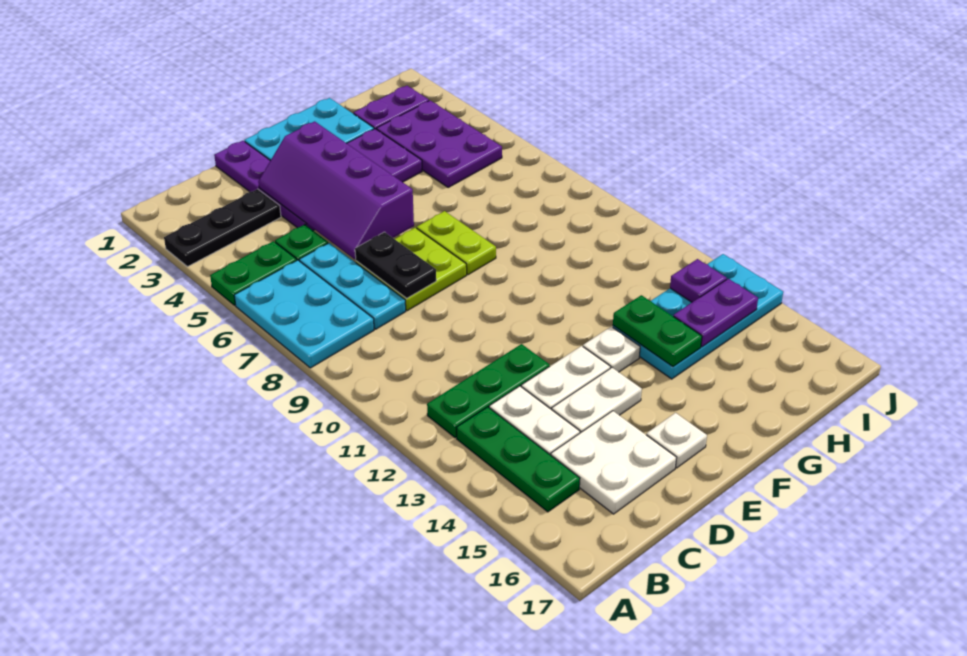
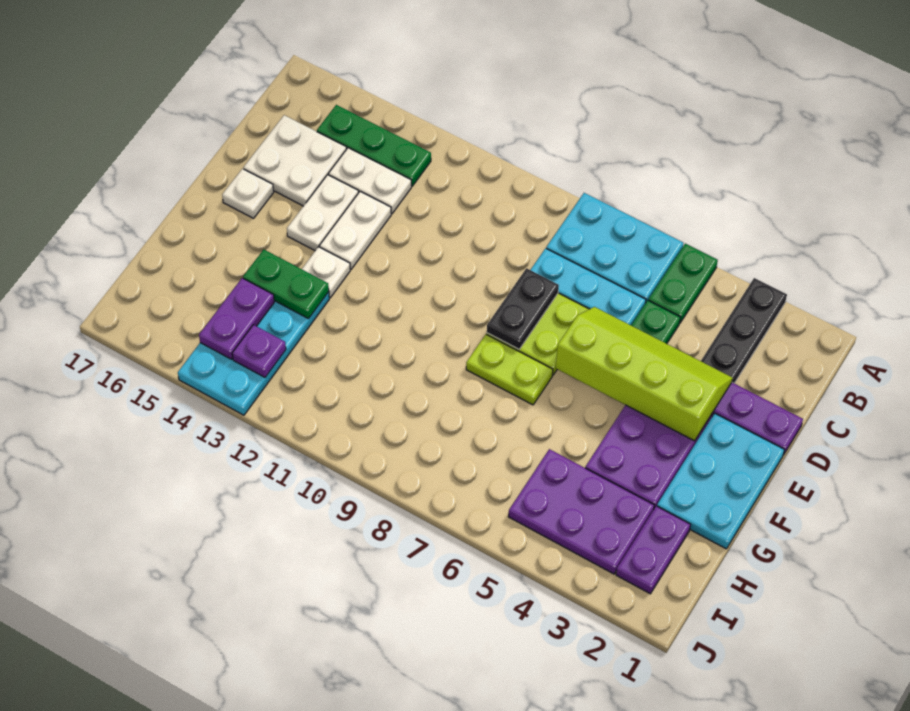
green 1x3 plate [427,344,550,438] -> none
purple 2x4 slope [258,121,414,259] -> lime 2x4 slope [556,307,733,441]
black 1x2 plate [355,232,436,298] -> black 1x2 plate turned to [487,268,559,349]

